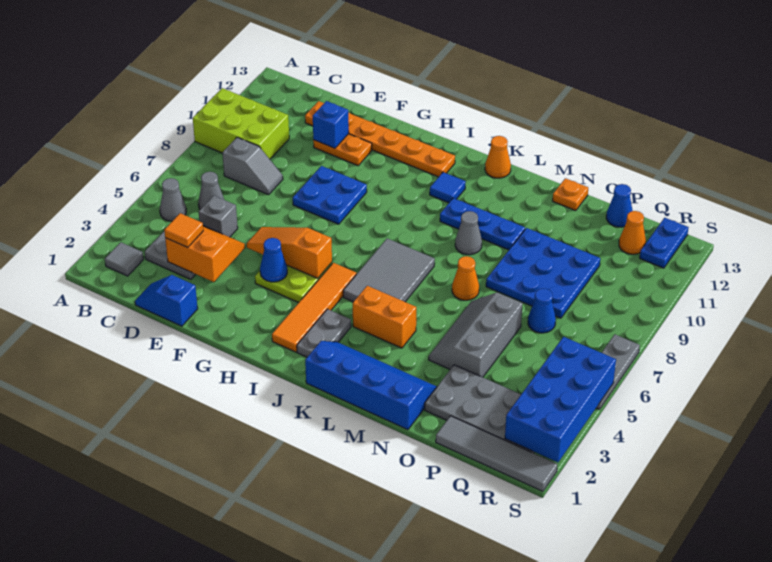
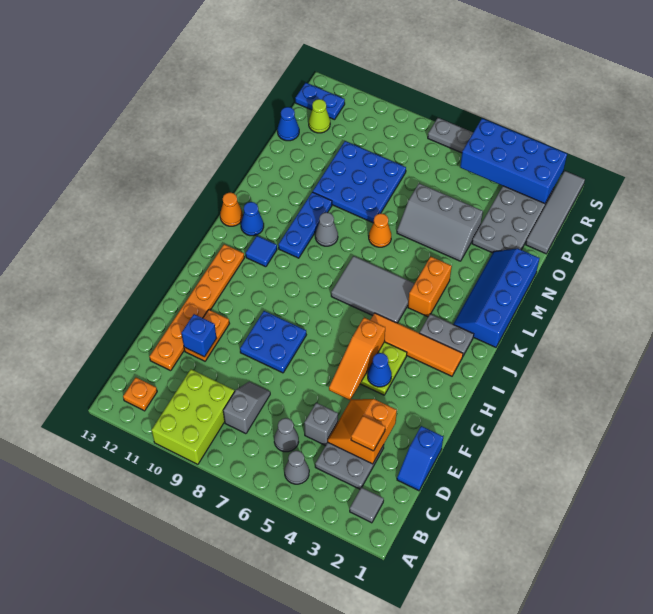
orange 1x1 plate [553,178,588,211] -> orange 1x1 plate moved to [123,378,157,411]
blue 1x1 cone [528,288,556,333] -> blue 1x1 cone moved to [241,202,264,236]
orange 1x1 cone [619,211,646,254] -> lime 1x1 cone [309,99,330,133]

